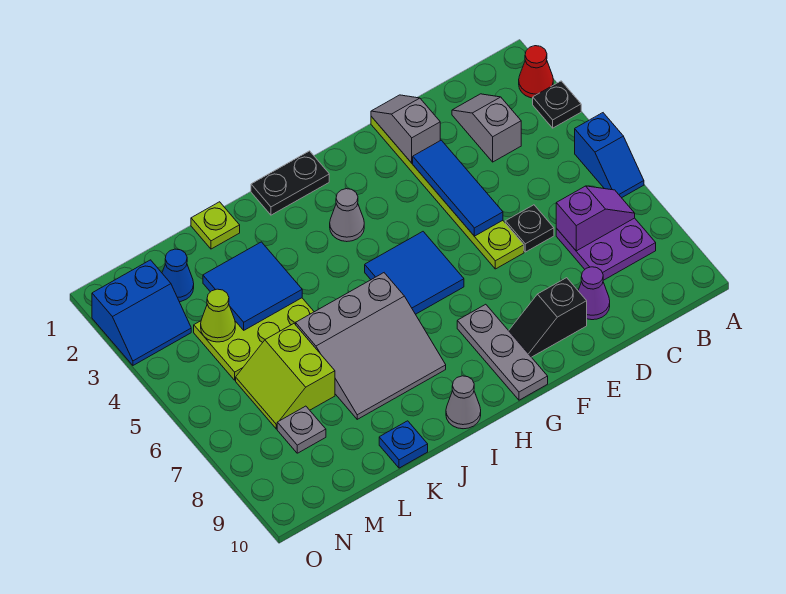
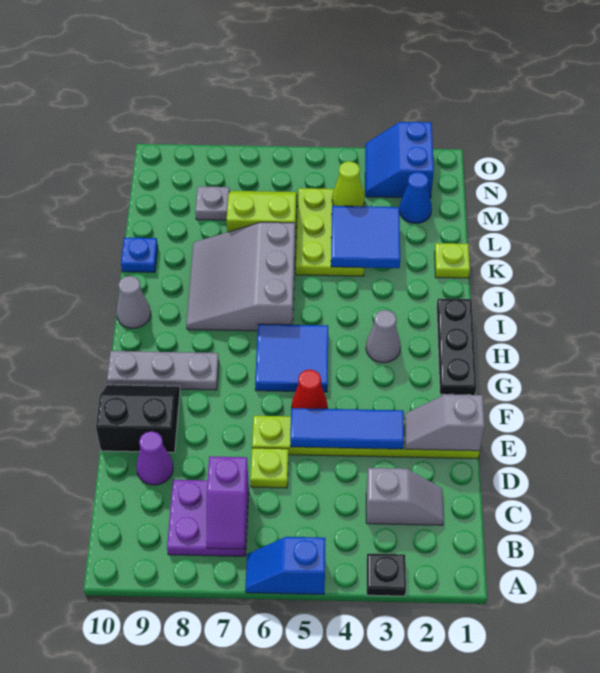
red 1x1 cone [519,46,553,98] -> red 1x1 cone moved to [292,370,327,409]
black 1x1 plate [505,205,554,252] -> lime 1x1 plate [250,448,288,488]
grey 1x2 slope [371,95,440,163] -> grey 1x2 slope turned to [404,394,485,451]
black 1x2 slope [509,278,587,357] -> black 2x2 slope [96,385,180,452]
black 1x2 plate [251,151,329,215] -> black 1x3 plate [437,299,476,395]

